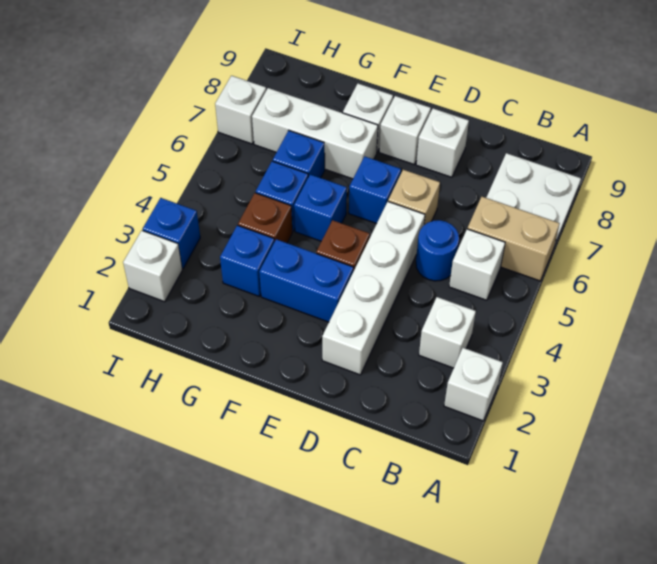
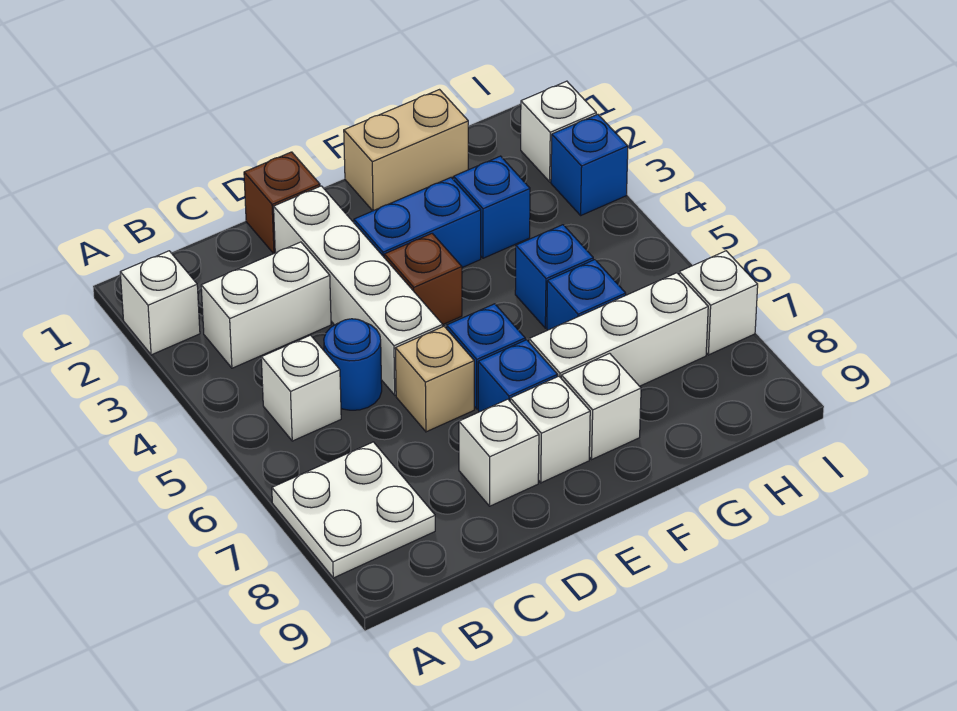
tan 1x2 brick [467,197,560,281] -> tan 1x2 brick moved to [344,90,468,211]
white 1x1 brick [419,297,476,368] -> white 1x2 brick [201,242,331,368]
blue 1x1 brick [294,174,347,241] -> blue 1x1 brick moved to [478,340,558,412]
brown 1x1 brick [238,193,292,243] -> brown 1x1 brick moved to [244,152,320,254]

